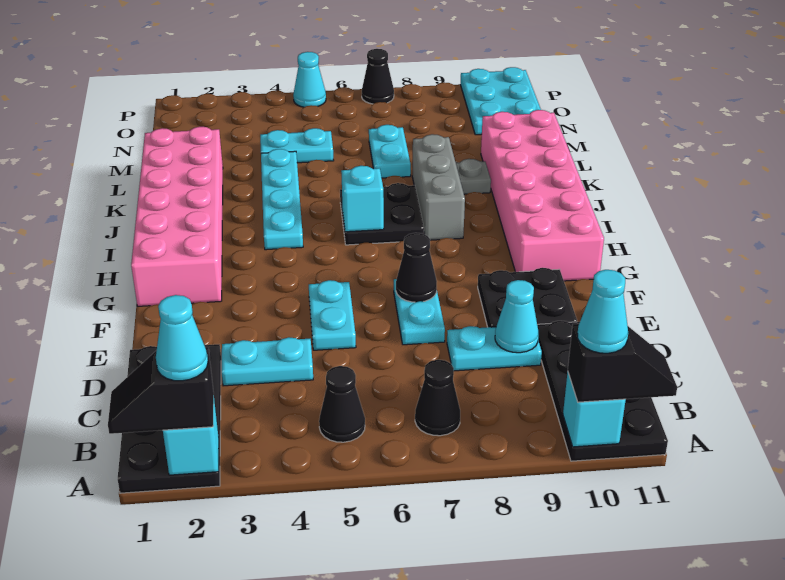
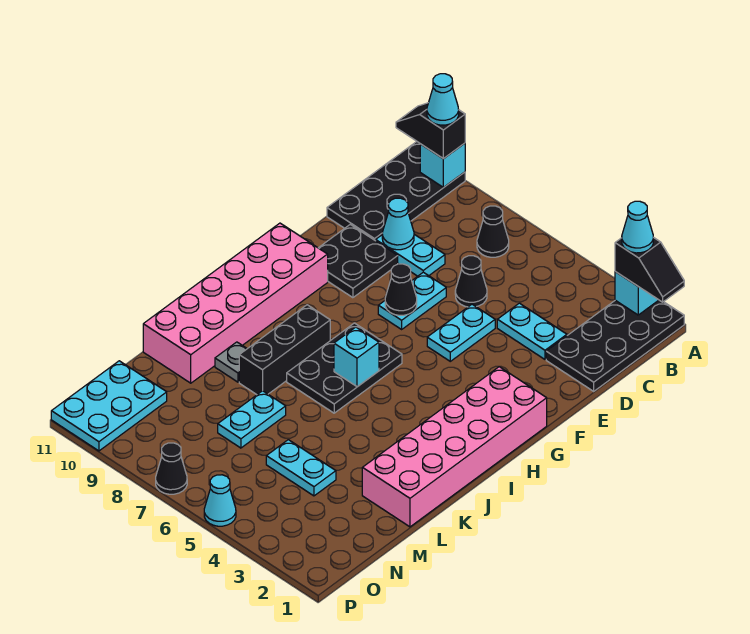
black 1x1 cone [319,366,365,442] -> black 1x1 cone moved to [455,256,487,307]
cyan 1x4 plate [261,149,303,250] -> none
black 2x2 plate [340,183,424,245] -> black 2x3 plate [287,323,402,413]
grey 1x3 brick [412,134,465,240] -> black 1x3 brick [239,305,330,395]

